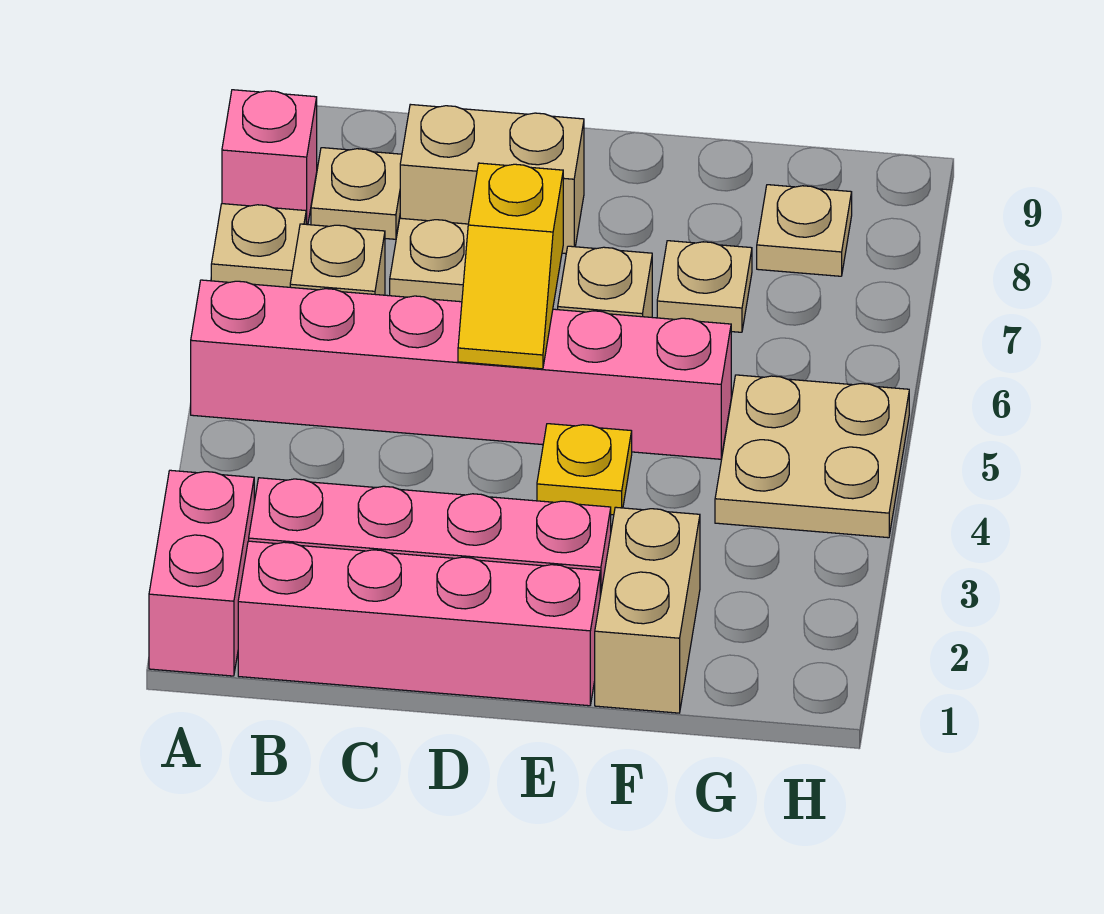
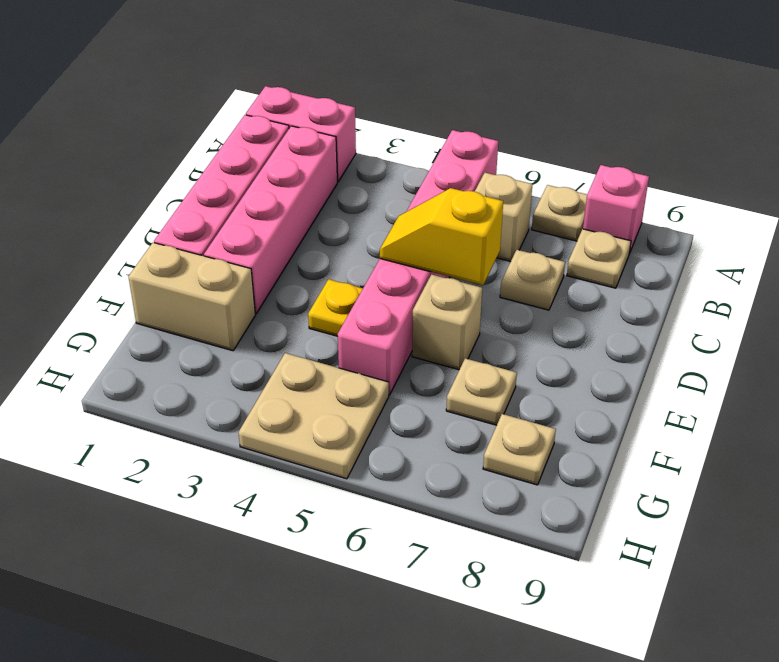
tan 1x2 brick [400,104,584,254] -> none

